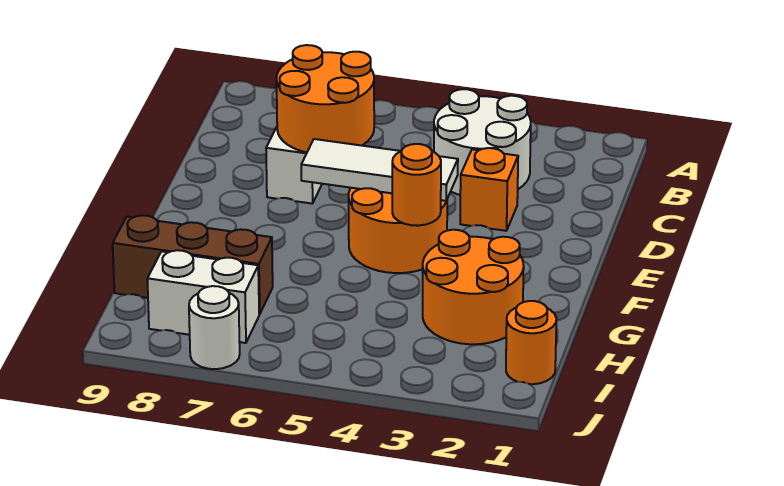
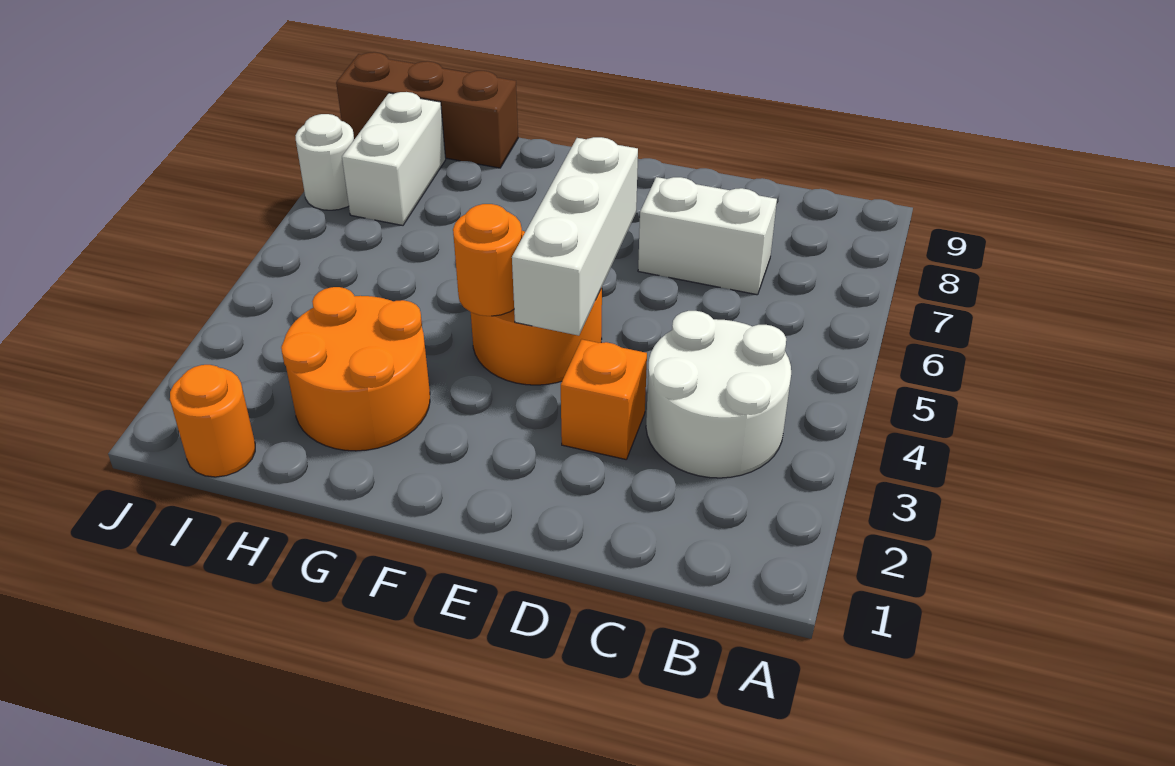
orange 2x2 round brick [277,45,374,153] -> none
white 1x3 tile [301,139,458,201] -> white 1x3 brick [512,137,638,336]
brown 1x3 brick [113,215,273,314] -> brown 1x3 brick turned to [336,52,518,168]

